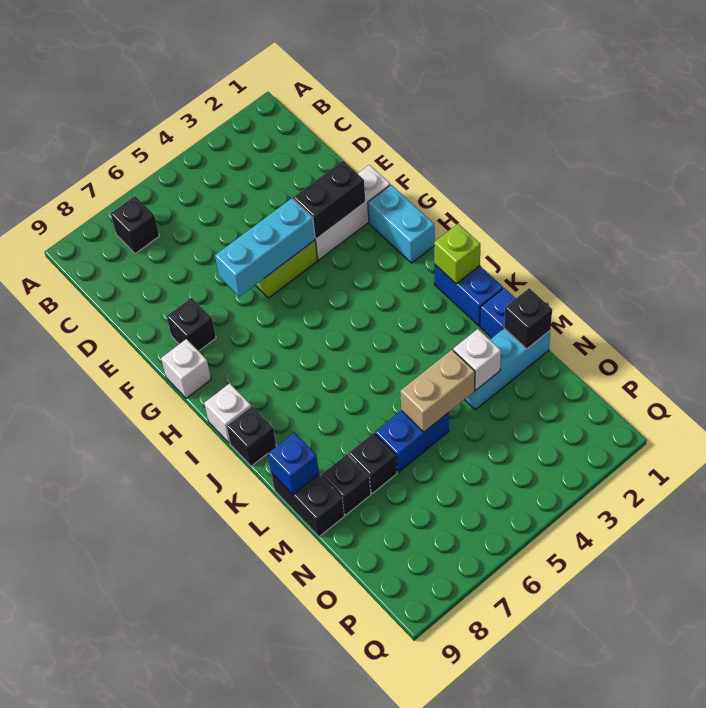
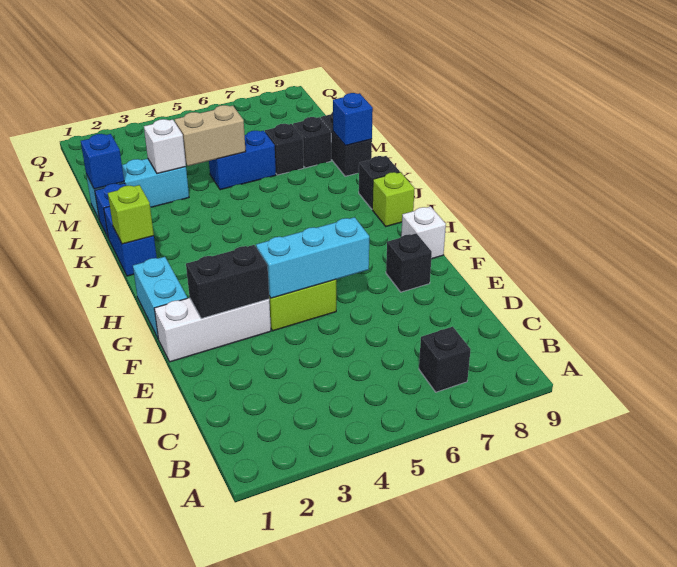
white 1x1 brick [204,383,251,443] -> lime 1x1 brick [372,172,414,226]
black 1x1 brick [504,288,552,349] -> blue 1x1 brick [81,134,124,189]

